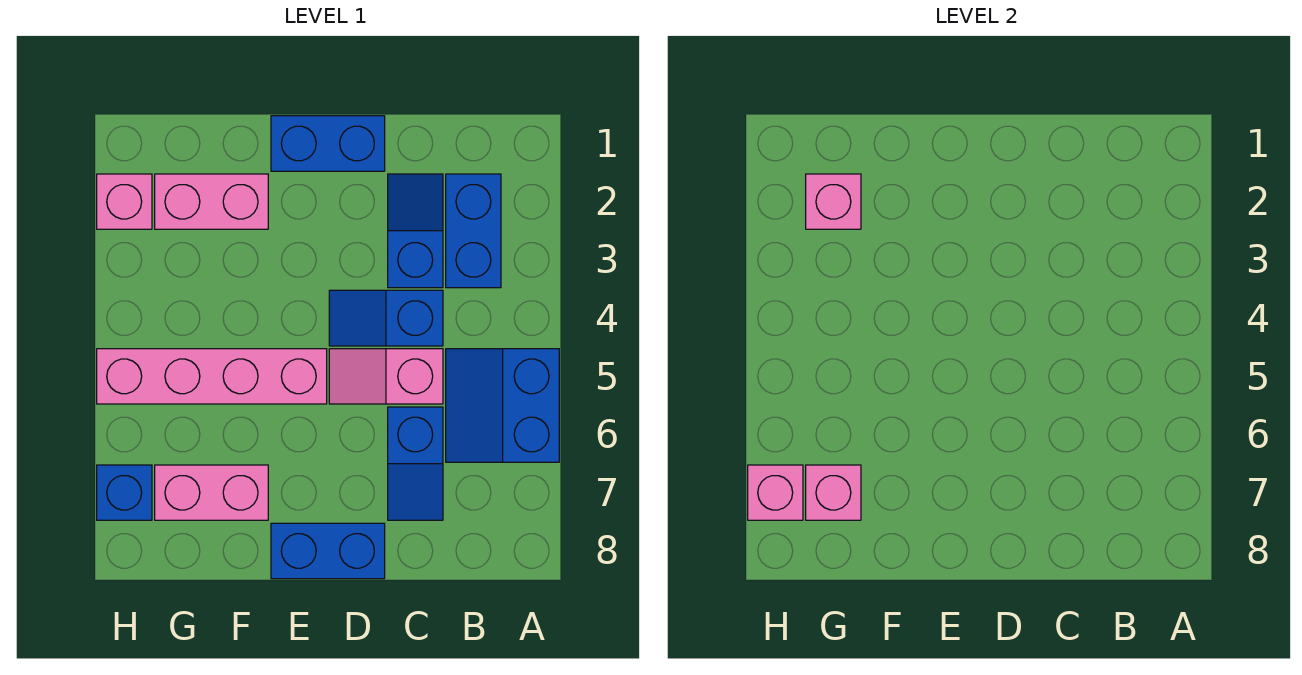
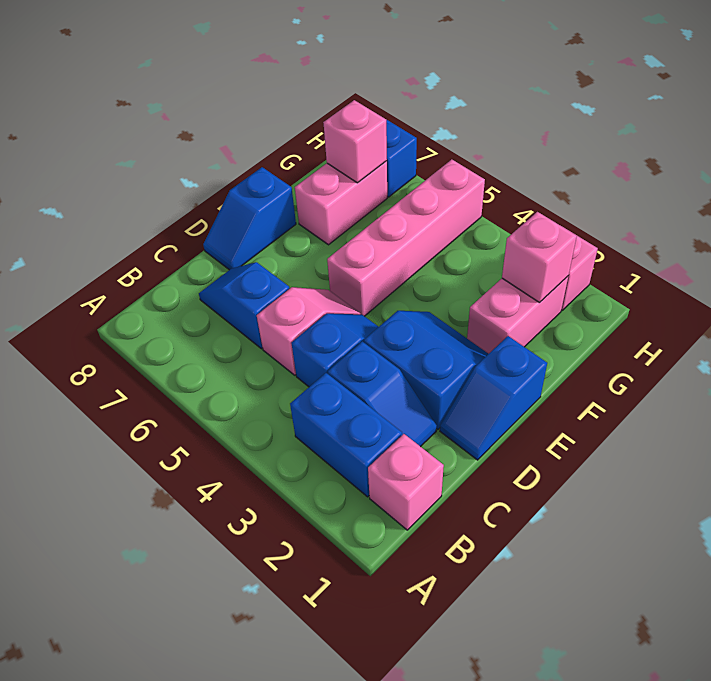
blue 2x2 slope [446,349,559,462] -> blue 2x2 slope moved to [364,311,488,430]
blue 1x2 brick [271,116,385,171] -> blue 1x2 slope [440,336,547,460]
blue 1x2 brick [271,523,385,579] -> blue 1x2 slope [203,167,296,270]
pink 1x1 brick [748,465,803,520] -> pink 1x1 brick moved to [368,434,444,530]

